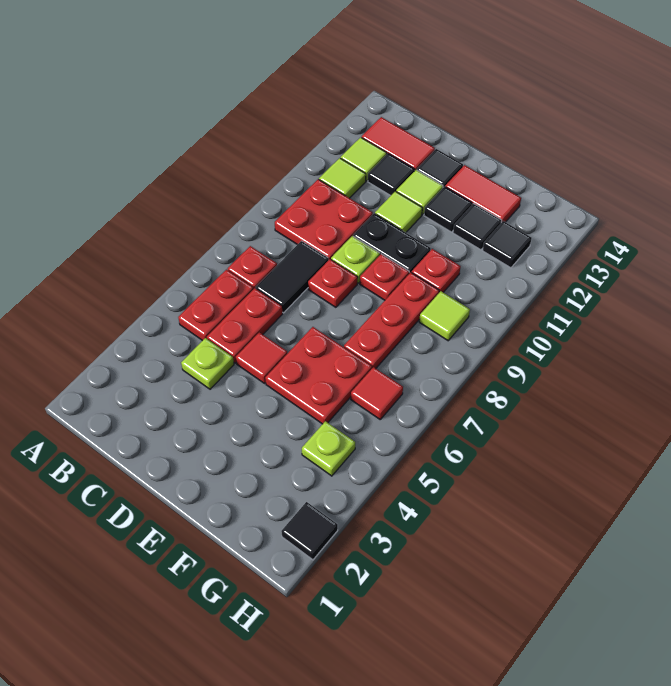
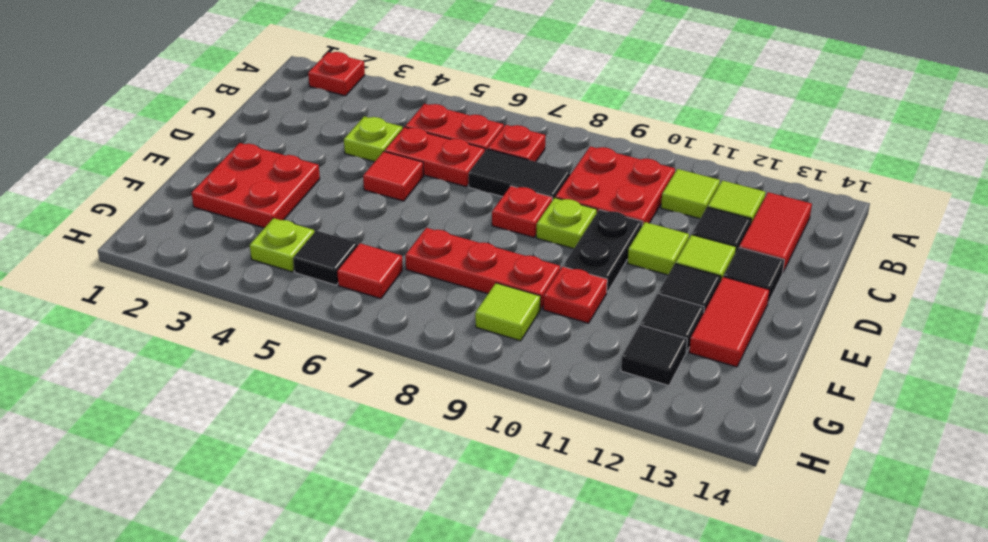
red 2x2 plate [265,327,372,424] -> red 2x2 plate moved to [192,143,320,228]
red 1x1 plate [360,254,409,300] -> red 1x1 plate moved to [308,52,365,96]
black 1x1 tile [281,502,338,560] -> black 1x1 tile moved to [293,231,358,285]

